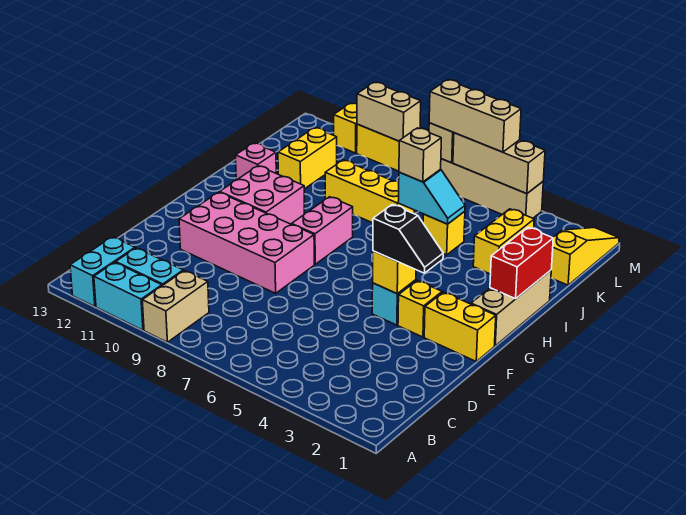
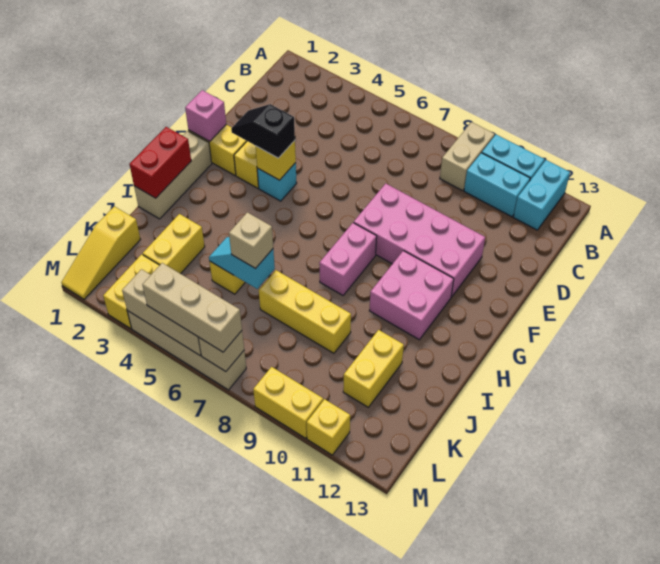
pink 1x1 brick [236,143,276,180] -> pink 1x1 brick moved to [185,90,226,141]
none -> yellow 1x2 brick [103,254,160,329]
tan 1x2 brick [357,82,421,141] -> none

